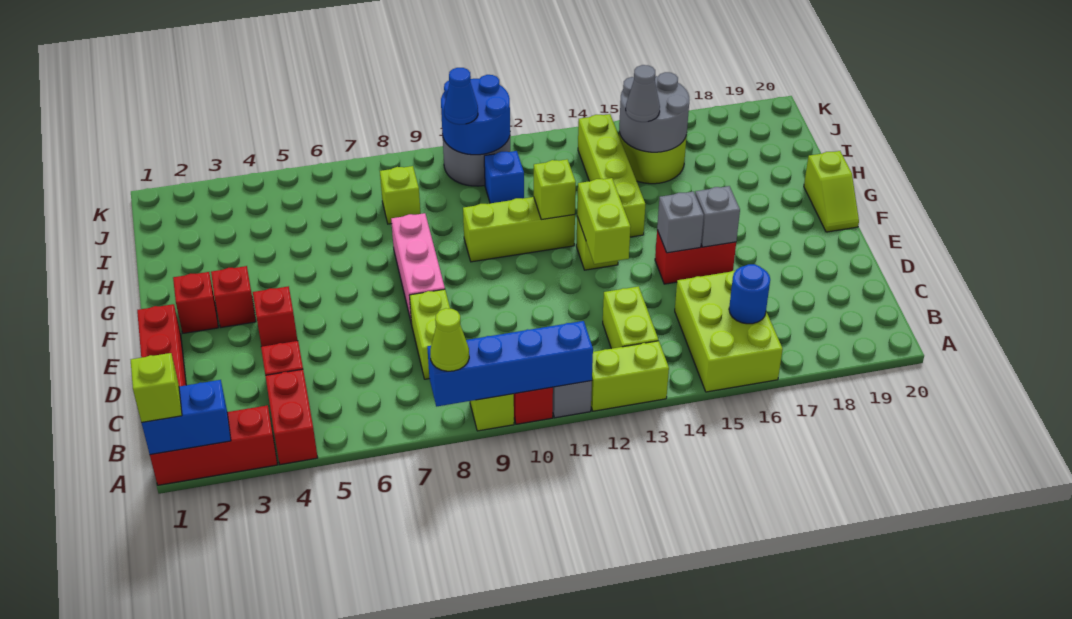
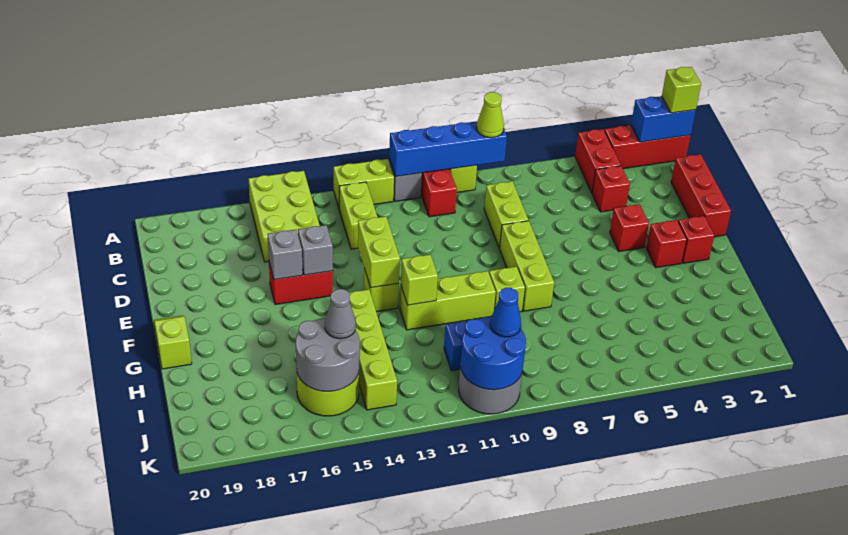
blue 1x1 round brick [729,264,770,324] -> none
pink 1x3 brick [391,213,445,324] -> lime 1x3 brick [500,221,554,311]
lime 1x1 brick [380,166,421,224] -> lime 1x1 brick moved to [489,267,525,312]

